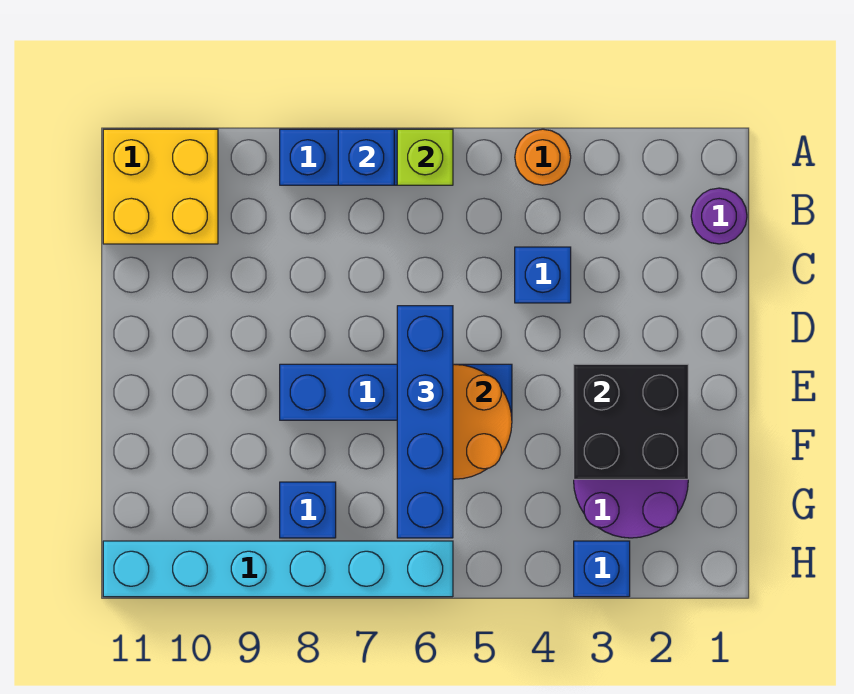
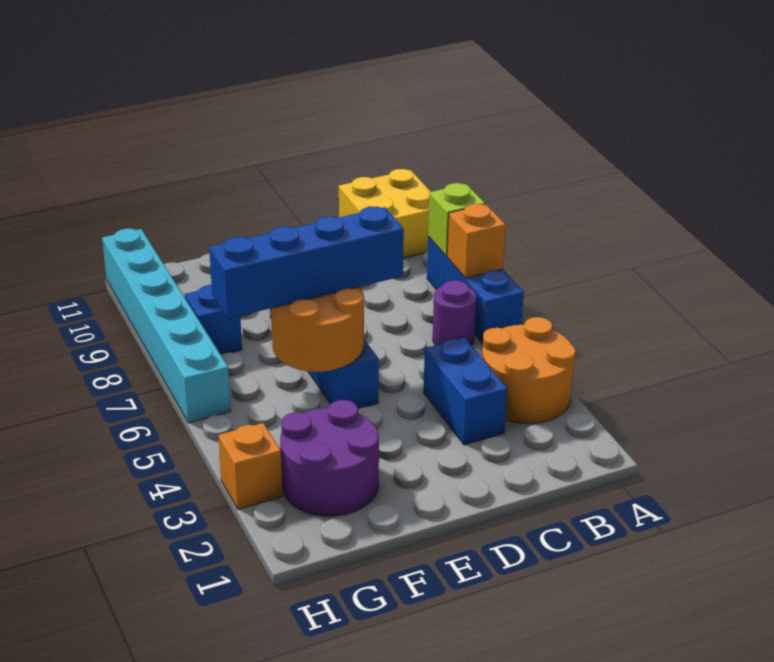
orange 1x1 round brick [515,129,571,185] -> orange 2x2 round brick [482,317,576,423]
lime 1x1 brick [397,129,453,185] -> lime 1x1 brick moved to [428,183,485,256]
blue 1x1 brick [338,129,394,185] -> orange 1x1 brick [447,204,506,278]
purple 1x1 round brick [691,188,747,244] -> purple 1x1 round brick moved to [433,280,476,346]
blue 1x1 brick [515,247,571,303] -> blue 1x2 brick [423,338,507,445]
black 2x2 brick [574,364,688,479] -> none
blue 1x1 brick [574,541,630,597] -> orange 1x1 brick [218,423,282,509]

